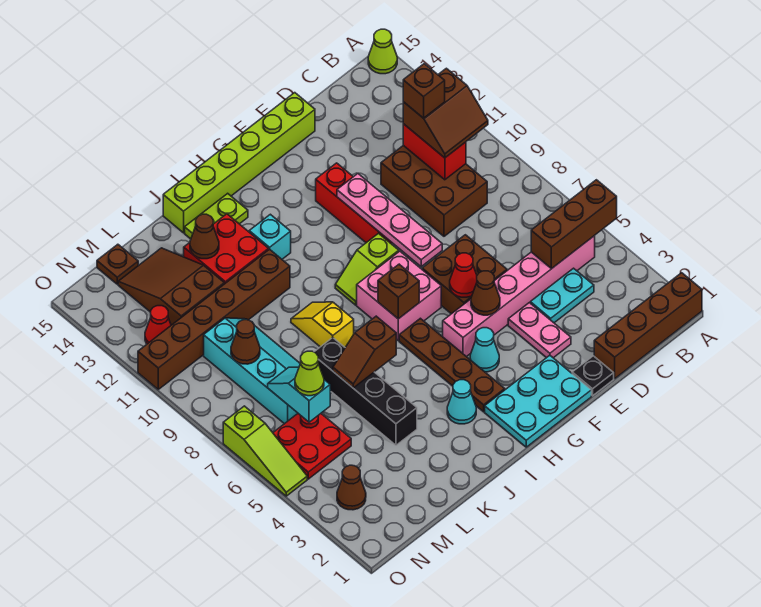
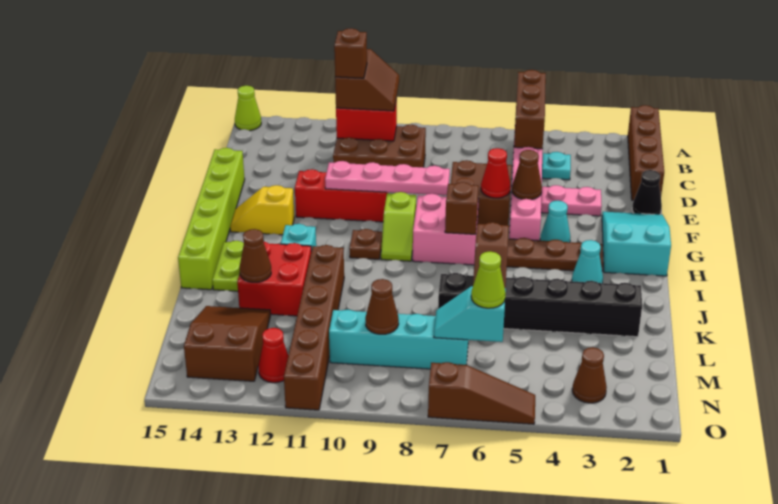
cyan 1x2 plate [530,268,594,323] -> cyan 1x1 plate [542,152,571,180]
black 1x1 plate [572,356,614,396] -> black 1x1 cone [632,170,662,215]
cyan 2x3 plate [485,355,592,447] -> cyan 2x3 slope [602,212,671,276]
yellow 1x2 slope [291,302,354,347] -> yellow 1x2 slope moved to [230,185,294,235]
black 1x4 brick [315,338,417,445] -> black 1x6 brick [438,273,642,337]
brown 2x3 slope [118,248,224,325] -> brown 2x3 slope turned to [184,306,271,381]
red 2x2 plate [273,414,351,479] -> none
brown 1x1 plate [97,244,138,284] -> brown 1x1 plate moved to [349,229,382,259]
lime 1x3 slope [223,406,307,496] -> brown 1x3 slope [428,362,535,424]

